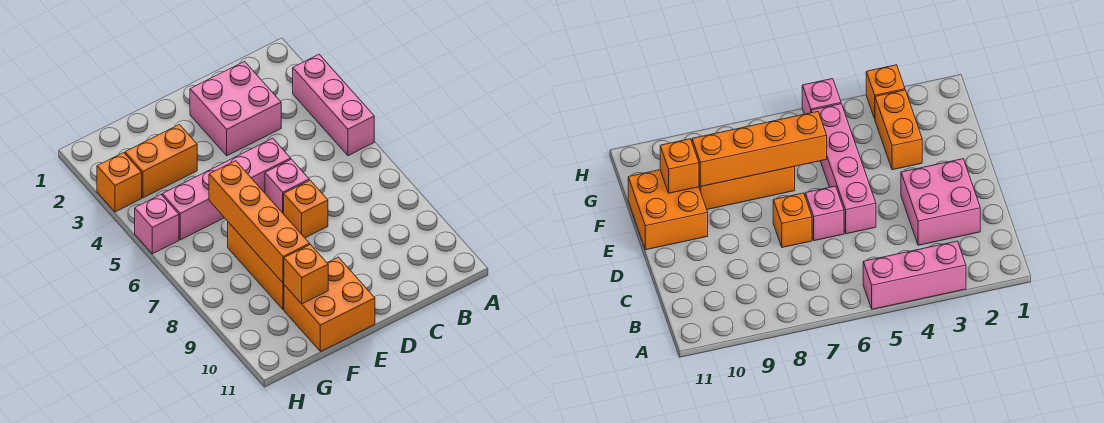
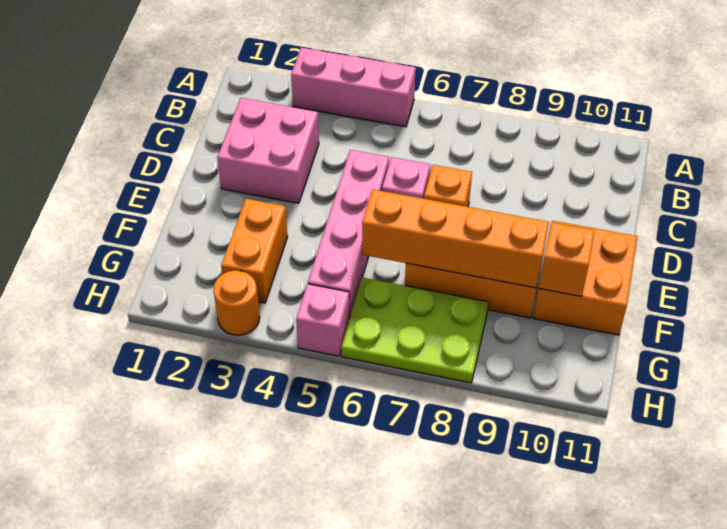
none -> lime 2x3 plate [341,277,489,383]
orange 1x1 brick [97,153,142,212] -> orange 1x1 round brick [213,271,260,335]

